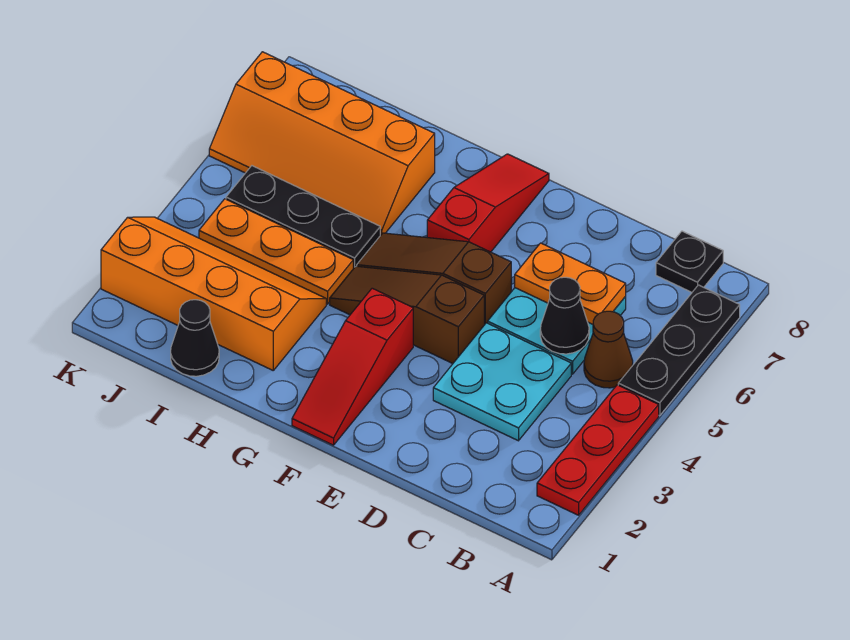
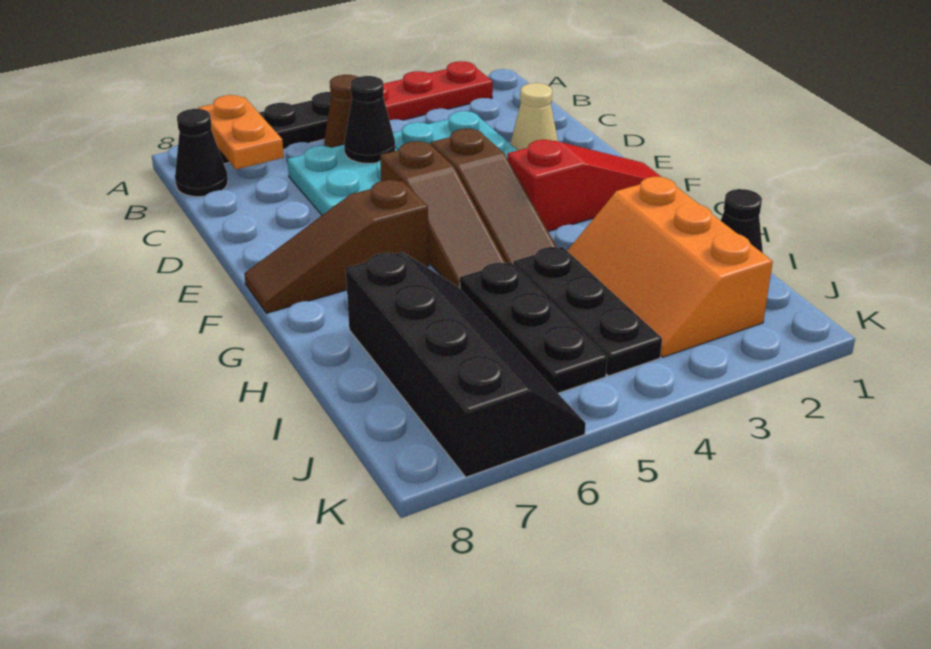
black 1x1 plate [656,231,723,292] -> black 1x1 cone [175,109,228,197]
orange 1x2 plate [515,243,626,324] -> orange 1x2 plate moved to [198,95,284,169]
none -> tan 1x1 cone [510,83,558,150]
red 1x3 slope [427,154,549,252] -> brown 1x3 slope [244,180,429,313]
orange 2x4 slope [101,217,326,370] -> orange 2x3 slope [567,177,773,357]
orange 1x3 plate [199,199,353,304] -> black 1x3 plate [513,247,662,376]
orange 2x4 slope [209,52,435,235] -> black 2x4 slope [346,252,586,477]

